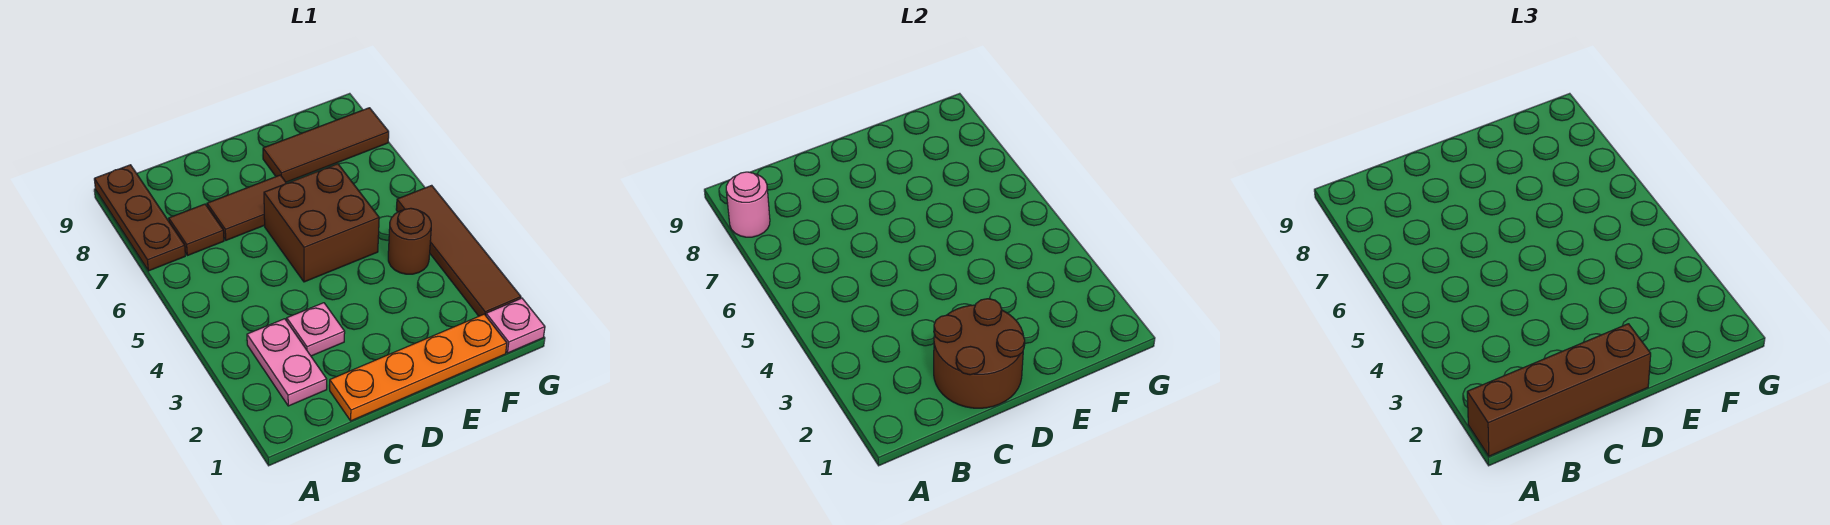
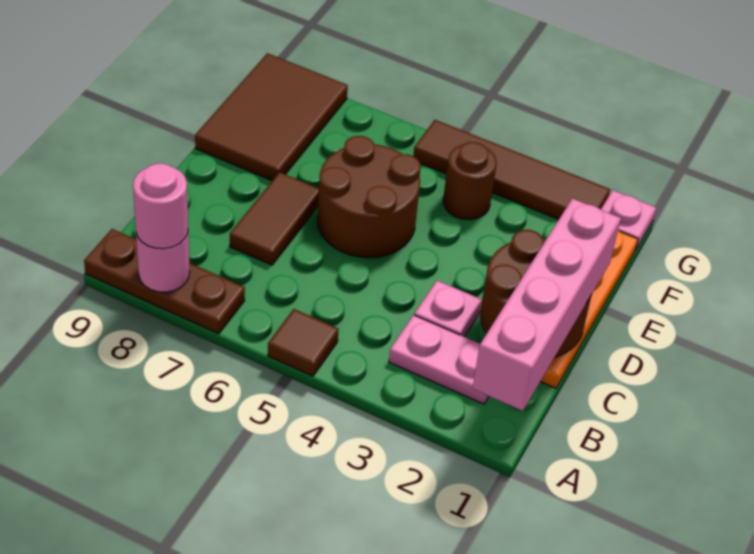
brown 1x4 brick [1467,324,1651,456] -> pink 1x4 brick [472,199,621,411]
none -> pink 1x1 round brick [133,164,188,249]
brown 1x1 tile [169,204,224,256] -> brown 1x1 tile moved to [268,309,339,376]
brown 2x2 brick [264,164,379,282] -> brown 2x2 round brick [317,136,421,258]
brown 1x3 tile [263,108,389,182] -> brown 2x3 tile [195,53,348,181]

